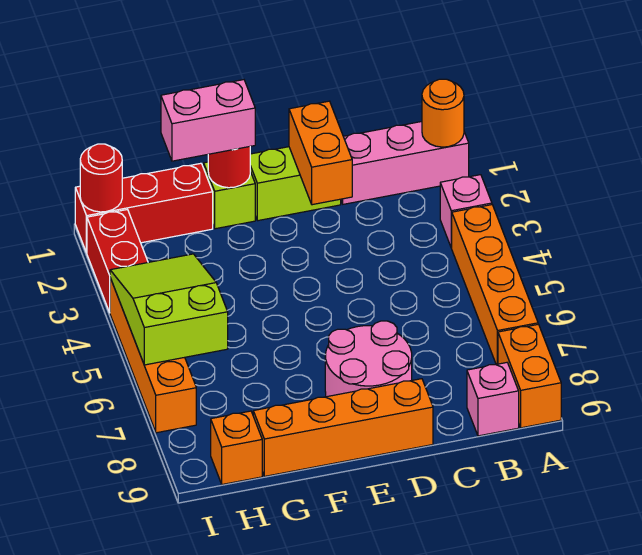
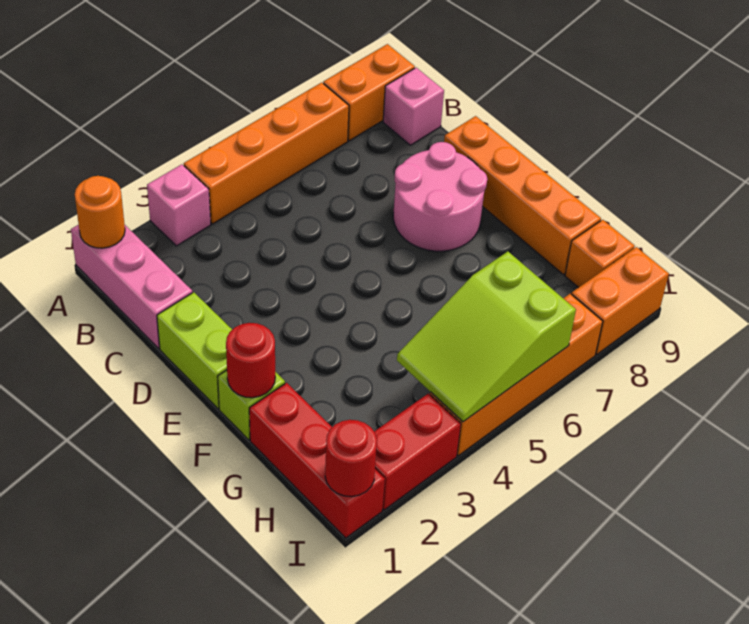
orange 1x2 brick [289,101,352,205] -> orange 1x2 brick moved to [571,247,669,354]
pink 1x2 brick [161,80,255,161] -> none

